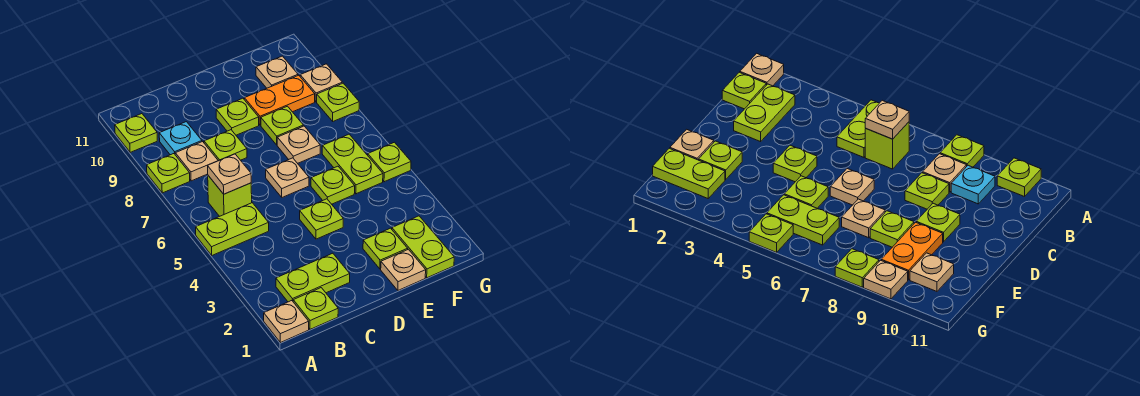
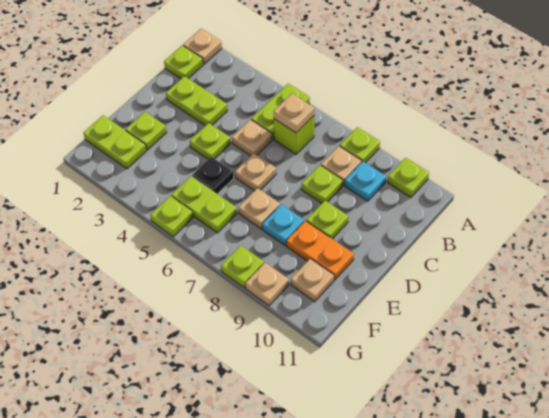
lime 1x2 plate [276,253,350,302] -> lime 1x2 plate turned to [166,76,227,126]
tan 1x1 plate [381,249,426,290] -> tan 1x1 plate moved to [232,120,272,156]
lime 1x1 plate [311,166,355,204] -> black 1x1 plate [192,157,234,194]
lime 1x1 plate [261,106,303,145] -> cyan 1x1 plate [262,204,304,246]
orange 1x2 plate [244,75,315,125] -> orange 1x2 plate turned to [286,221,354,280]

